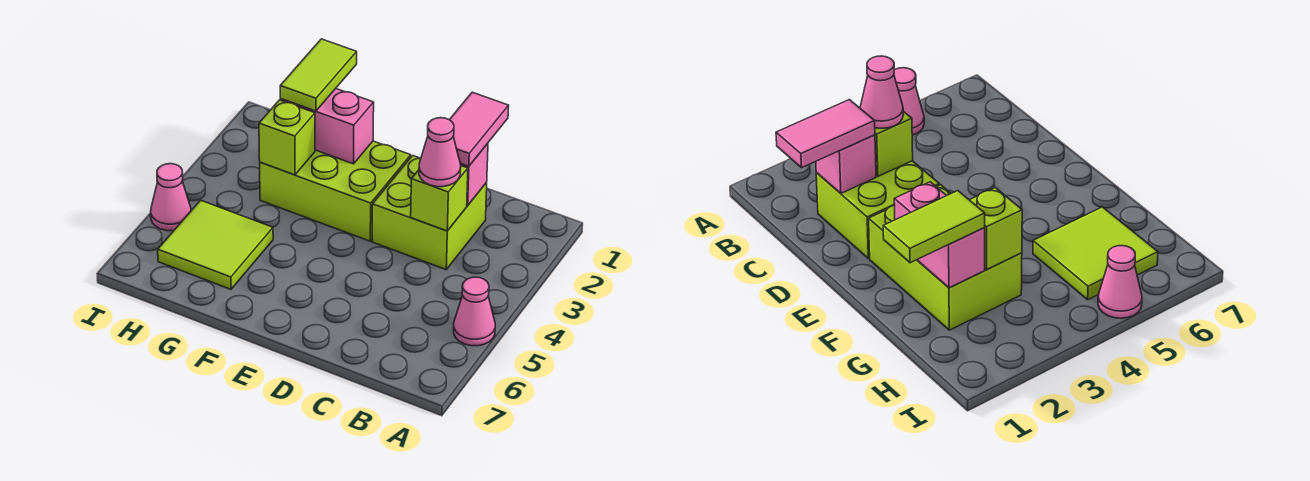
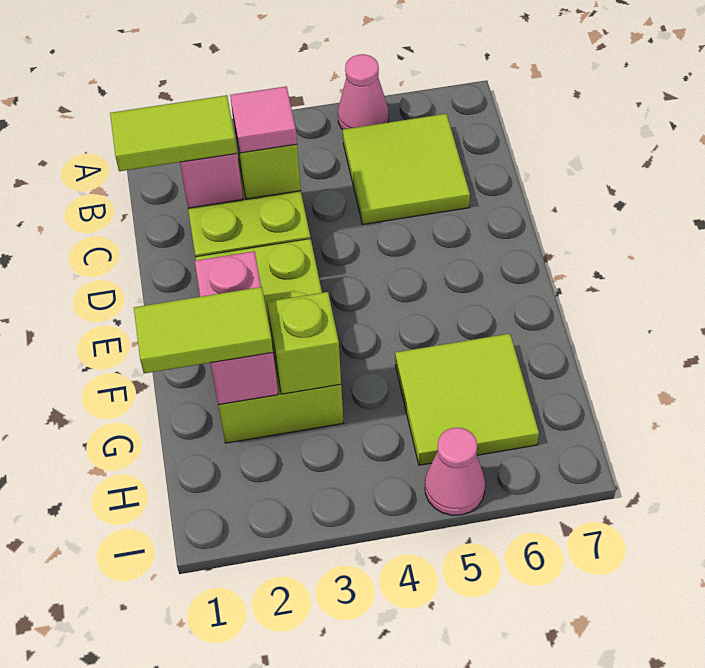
none -> lime 2x2 tile [343,114,470,224]
pink 1x2 tile [450,92,509,166] -> lime 1x2 tile [110,95,237,171]
pink 1x1 cone [419,118,461,187] -> pink 1x1 tile [230,86,297,153]

